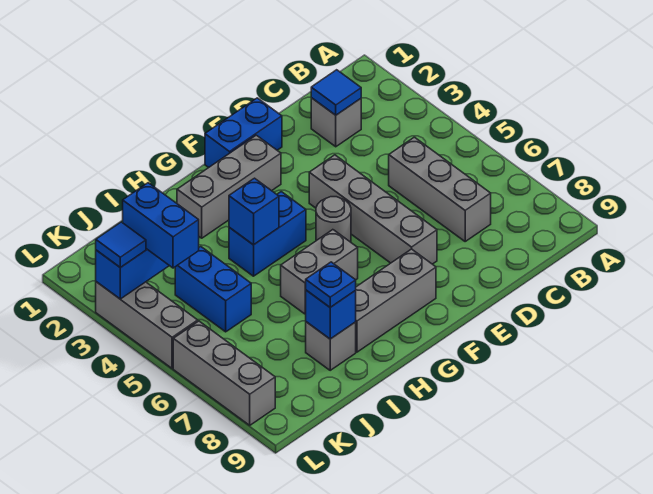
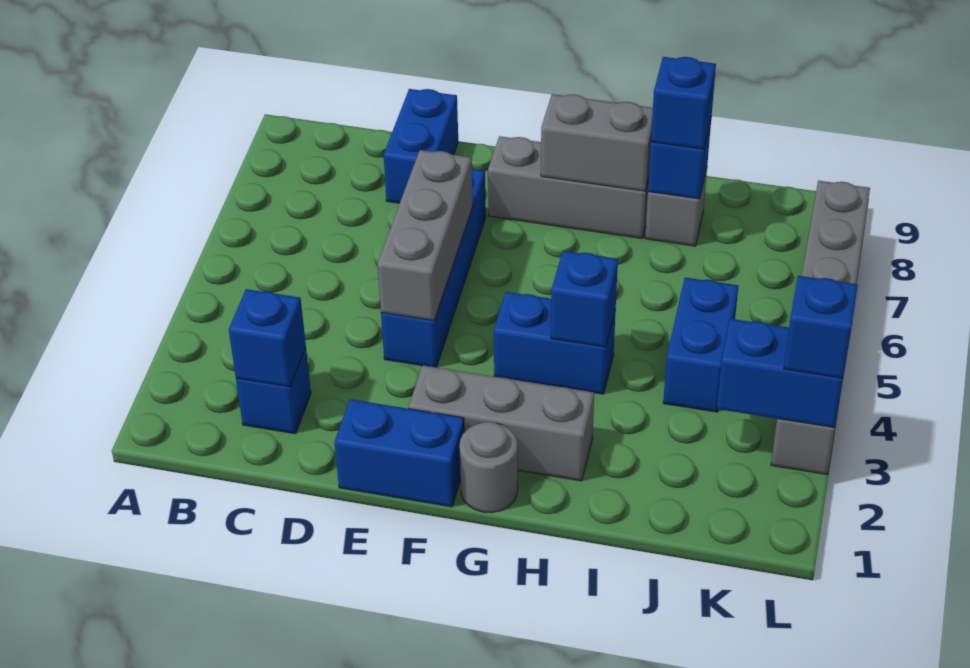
grey 1x1 brick [311,98,361,147] -> blue 1x1 brick [236,348,311,434]
blue 1x1 tile [311,70,361,115] -> blue 1x1 brick [229,289,306,387]
grey 1x3 brick [389,137,491,241] -> grey 1x3 brick moved to [378,150,473,321]
grey 1x4 brick [309,155,437,264] -> blue 1x4 brick [381,169,486,367]
grey 1x1 round brick [316,197,351,242] -> grey 1x1 round brick moved to [459,422,518,513]
grey 1x2 brick [281,230,358,314] -> grey 1x2 brick moved to [541,94,653,191]
blue 1x1 plate [306,262,356,307] -> blue 1x1 brick [651,57,716,149]
blue 1x2 brick [123,183,199,268] -> blue 1x2 brick moved to [384,89,458,203]
blue 1x1 tile [96,222,146,268] -> blue 1x1 brick [784,276,858,378]

